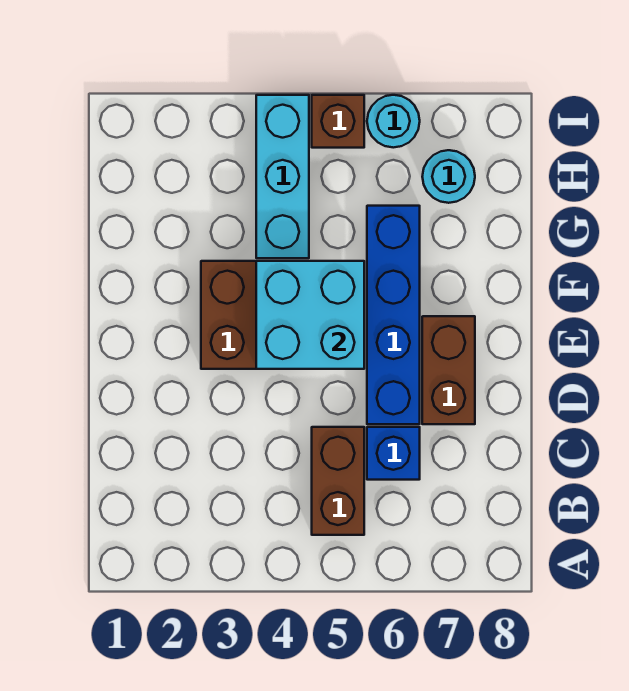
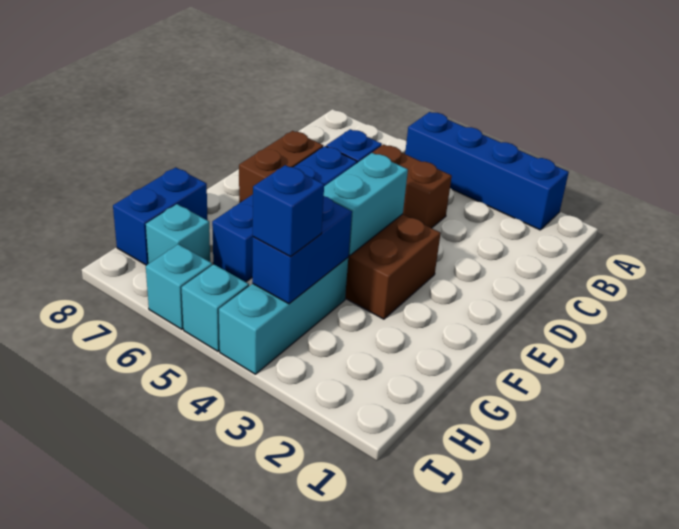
none -> blue 1x4 brick [405,112,569,230]
brown 1x2 brick [312,427,364,535] -> brown 1x2 brick turned to [372,144,452,228]
cyan 2x2 brick [256,261,364,369] -> cyan 1x2 brick [324,153,408,256]
none -> blue 1x2 brick [252,196,352,304]
none -> blue 1x2 brick [113,167,208,265]
none -> blue 1x1 brick [253,165,324,257]
cyan 1x1 round brick [422,150,475,203] -> cyan 1x1 brick [146,204,210,263]
brown 1x1 brick [312,95,364,148] -> cyan 1x1 brick [182,264,249,351]
cyan 1x1 round brick [367,95,420,148] -> cyan 1x1 brick [146,244,212,329]

